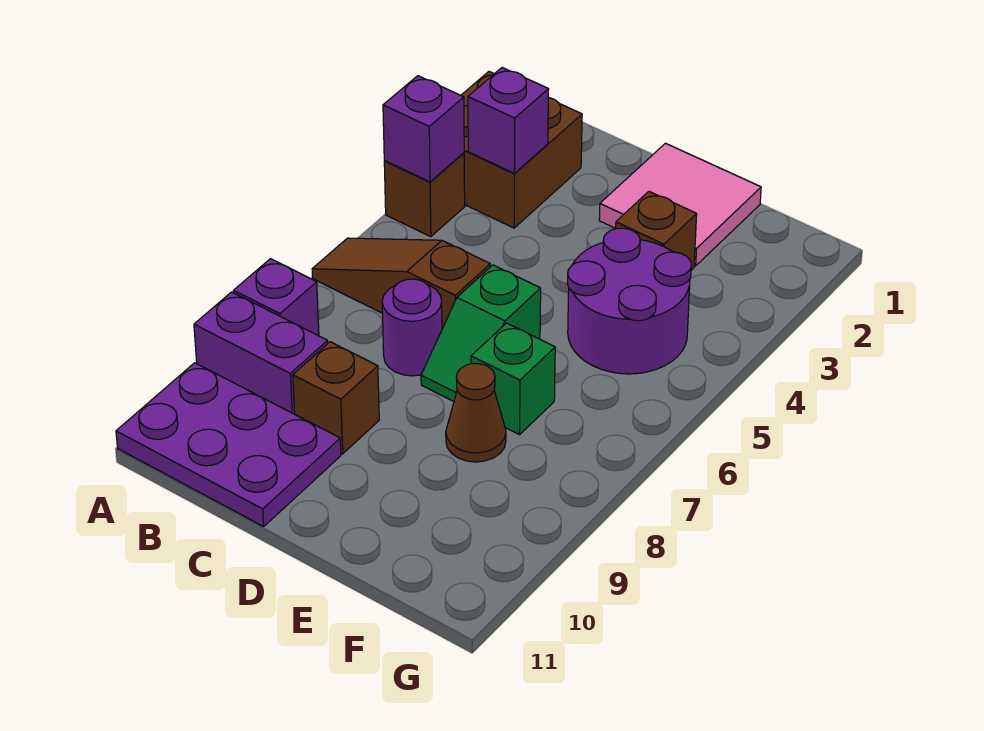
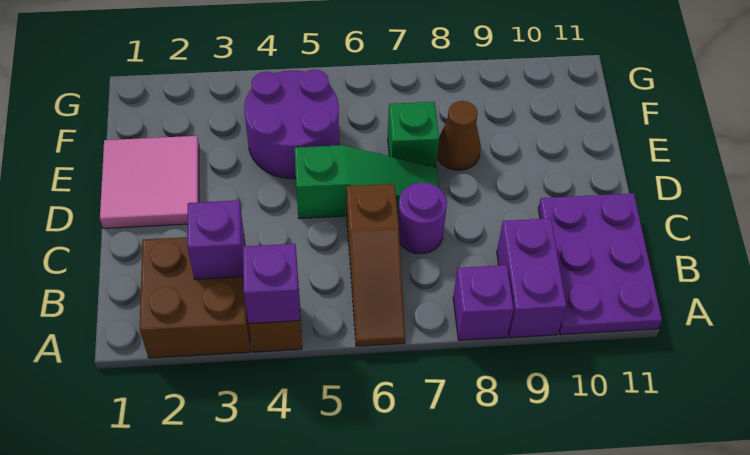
brown 1x1 brick [293,342,379,454] -> none
green 1x2 slope [421,265,541,401] -> green 1x3 slope [295,145,439,218]
brown 1x1 brick [616,192,697,270] -> none

